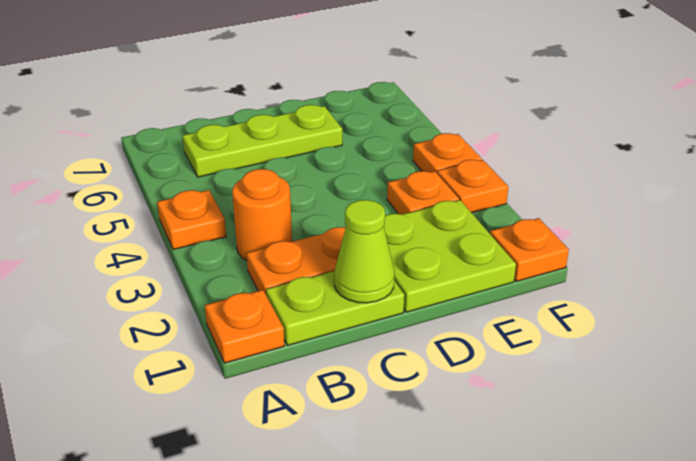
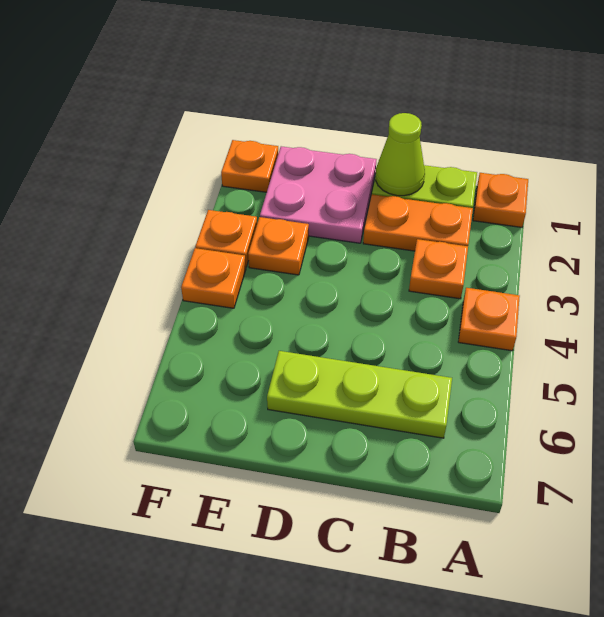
orange 1x1 round brick [232,169,292,260] -> orange 1x1 plate [409,239,468,299]
lime 2x2 plate [384,200,516,312] -> pink 2x2 plate [260,146,377,243]

